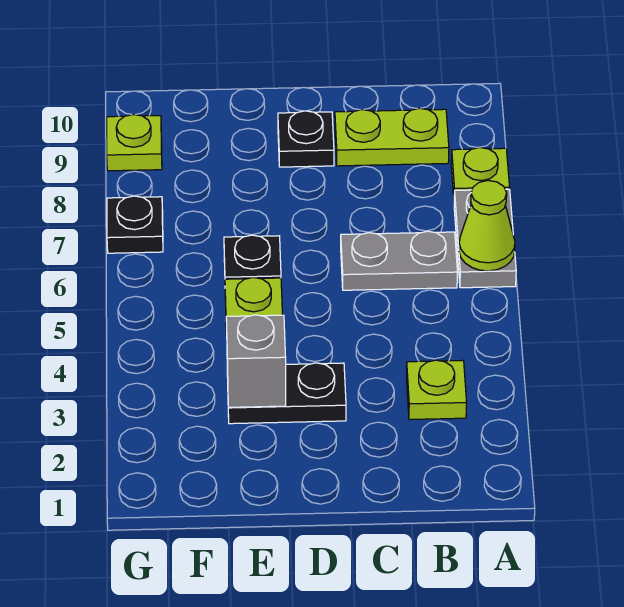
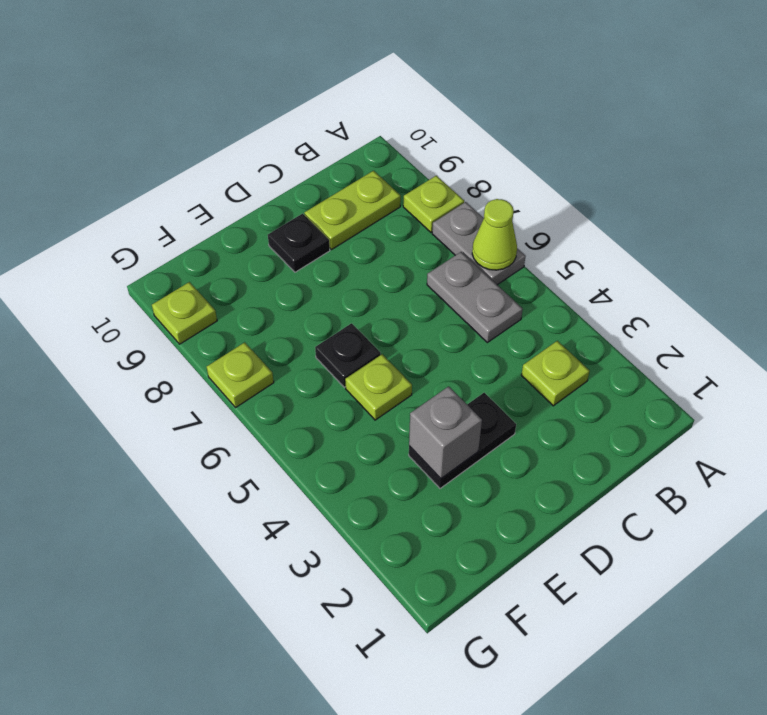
grey 1x2 plate [341,231,458,290] -> grey 1x2 plate turned to [427,252,523,342]
black 1x1 plate [107,196,163,253] -> lime 1x1 plate [207,342,274,407]

